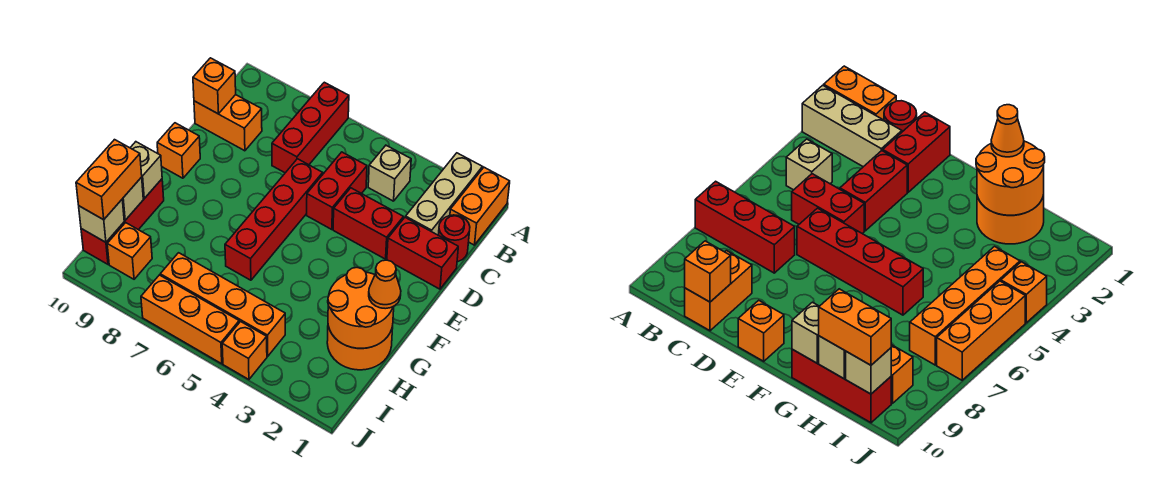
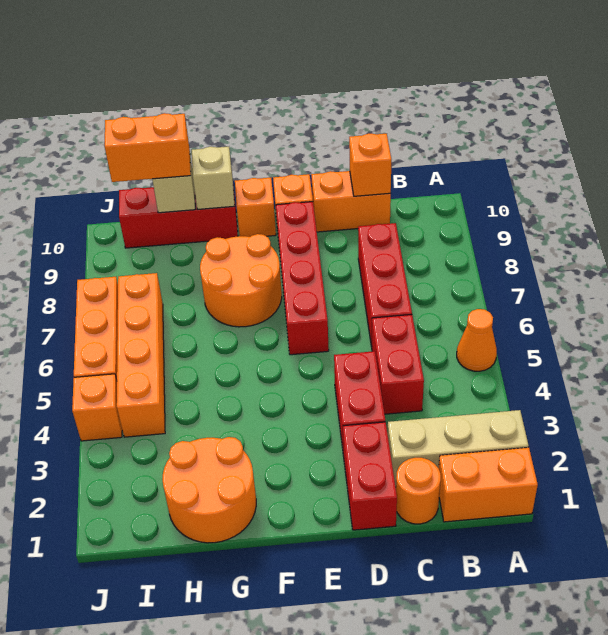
red 1x3 brick [272,82,349,173] -> red 1x3 brick turned to [358,223,412,347]
tan 1x1 brick [368,145,411,201] -> none
red 1x1 round brick [438,215,470,262] -> orange 1x1 round brick [396,458,441,524]
red 1x2 brick [307,152,367,230] -> red 1x2 brick turned to [372,315,424,414]
orange 1x2 brick [194,95,262,151] -> orange 1x2 brick turned to [311,171,391,232]
red 1x4 brick [225,159,323,280] -> red 1x4 brick turned to [276,202,329,355]
orange 2x2 round brick [328,268,394,348] -> orange 2x2 round brick moved to [200,234,282,327]
orange 1x1 cone [369,260,401,309] -> orange 1x1 cone moved to [457,309,497,371]
orange 1x1 brick [107,223,152,279] -> orange 1x1 brick moved to [235,178,276,237]
tan 1x1 brick [79,200,124,242] -> none

